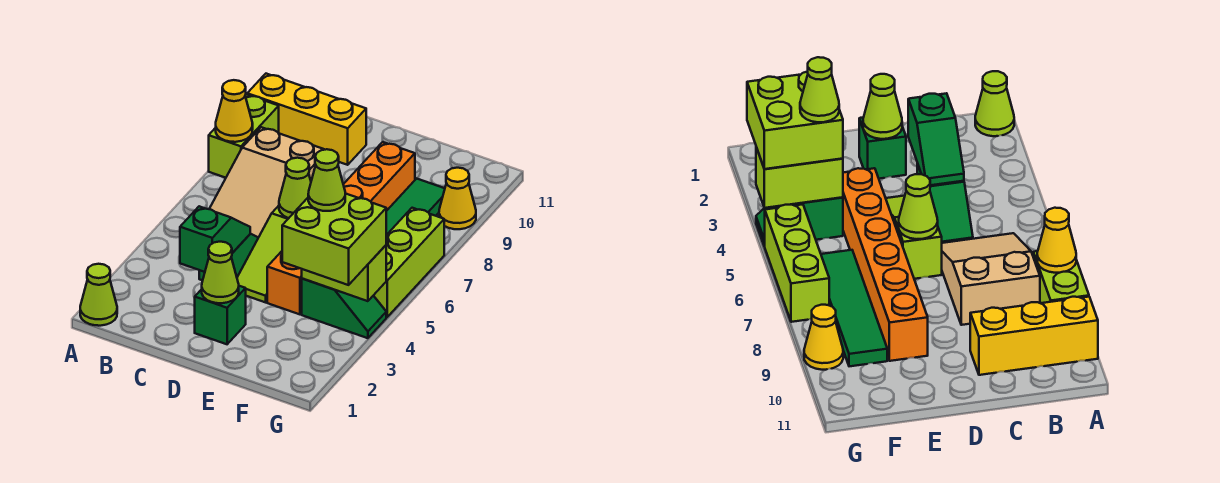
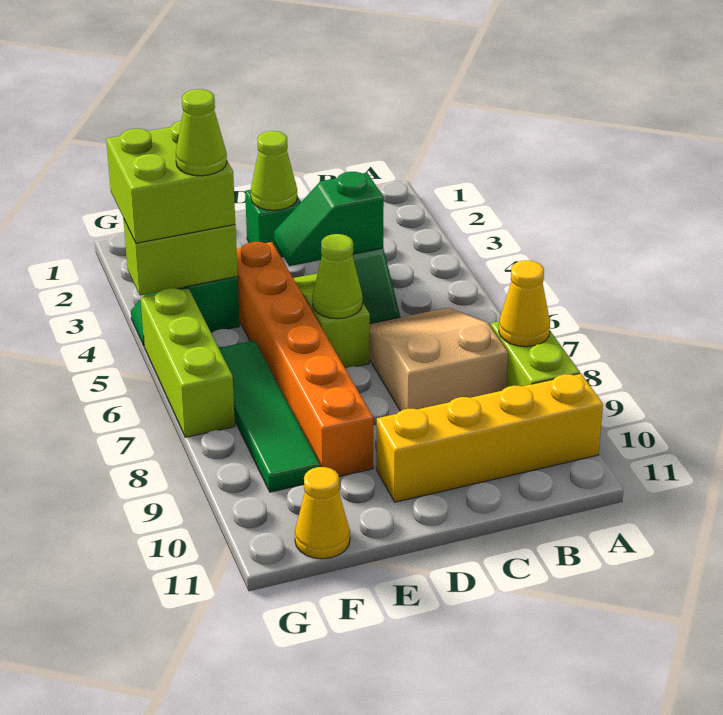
lime 1x1 cone [80,264,117,326] -> none
yellow 1x3 brick [247,74,366,165] -> yellow 1x4 brick [376,373,603,502]
green 1x2 slope [180,206,250,272] -> green 1x2 slope turned to [274,172,384,266]
yellow 1x1 cone [439,168,476,229] -> yellow 1x1 cone moved to [295,467,350,559]

